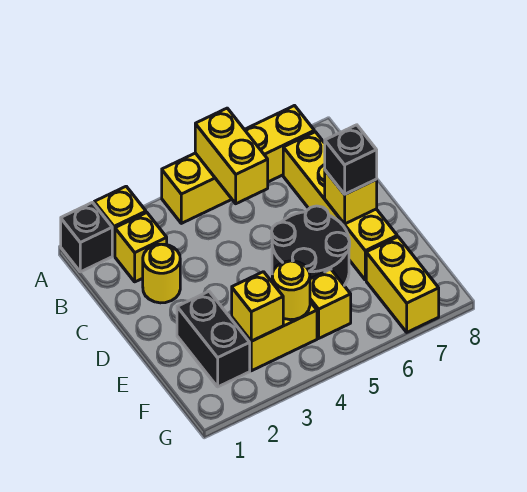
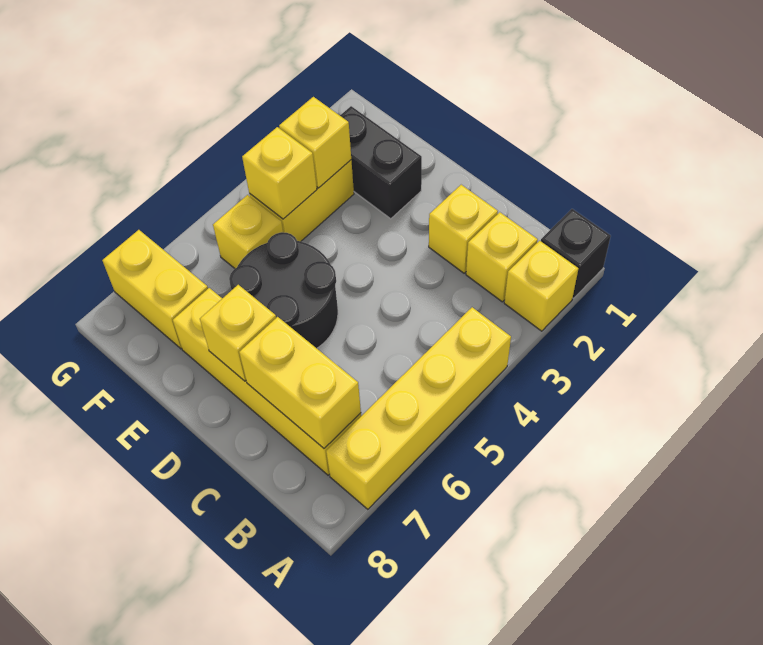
yellow 1x2 brick [195,108,268,204] -> yellow 1x2 brick moved to [239,317,361,448]
yellow 1x1 round brick [143,244,180,303] -> yellow 1x1 brick [429,185,498,273]
black 1x1 brick [325,125,377,194] -> none
yellow 1x1 round brick [272,261,310,320] -> yellow 1x1 brick [242,127,317,219]

